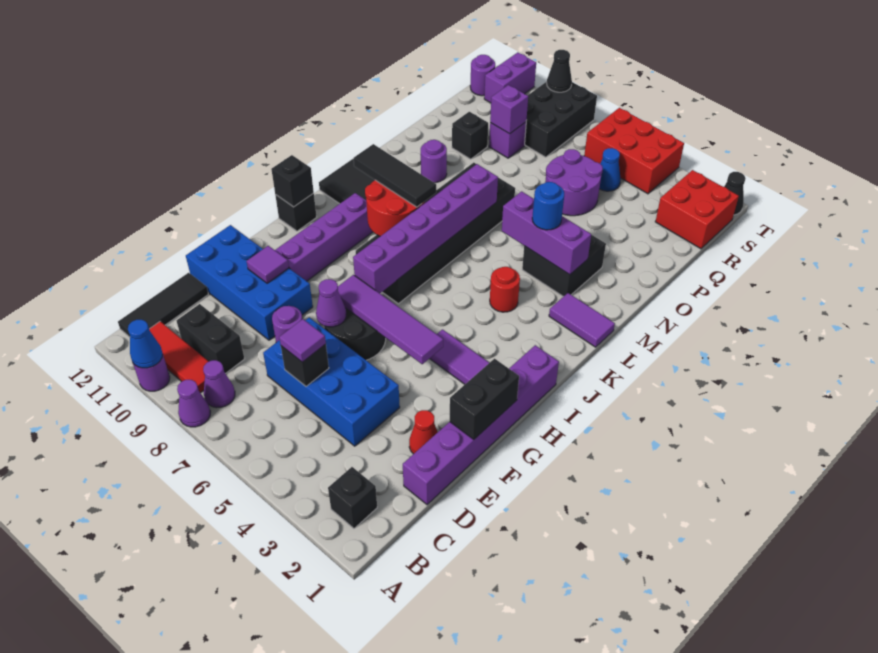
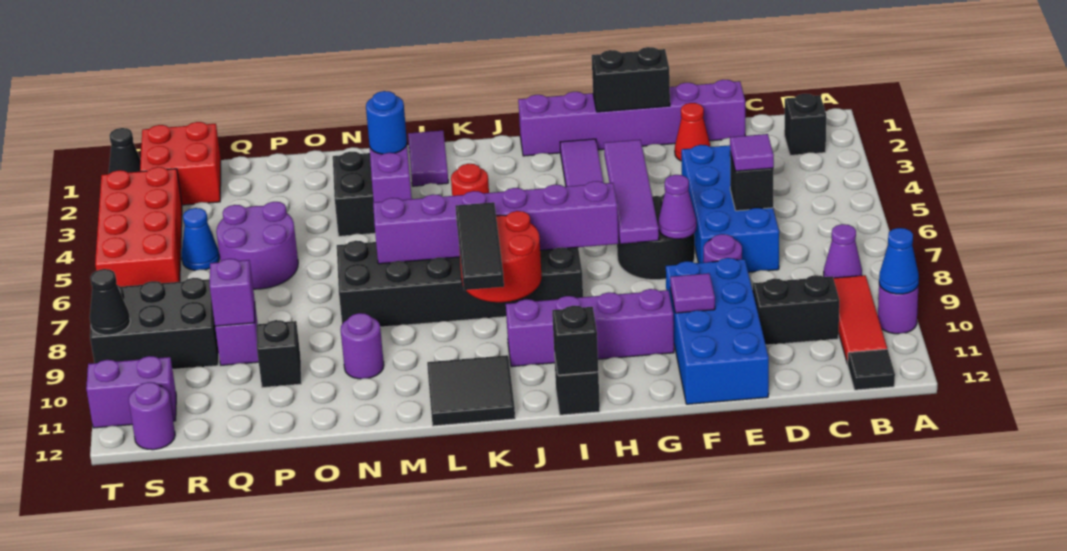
purple 1x1 cone [177,380,210,427] -> none
black 1x3 tile [118,273,208,337] -> black 1x1 tile [848,349,895,390]
black 1x2 brick [176,304,245,373] -> black 1x2 brick turned to [753,275,839,345]
red 2x3 brick [584,108,684,194] -> red 2x4 brick [95,167,182,287]

